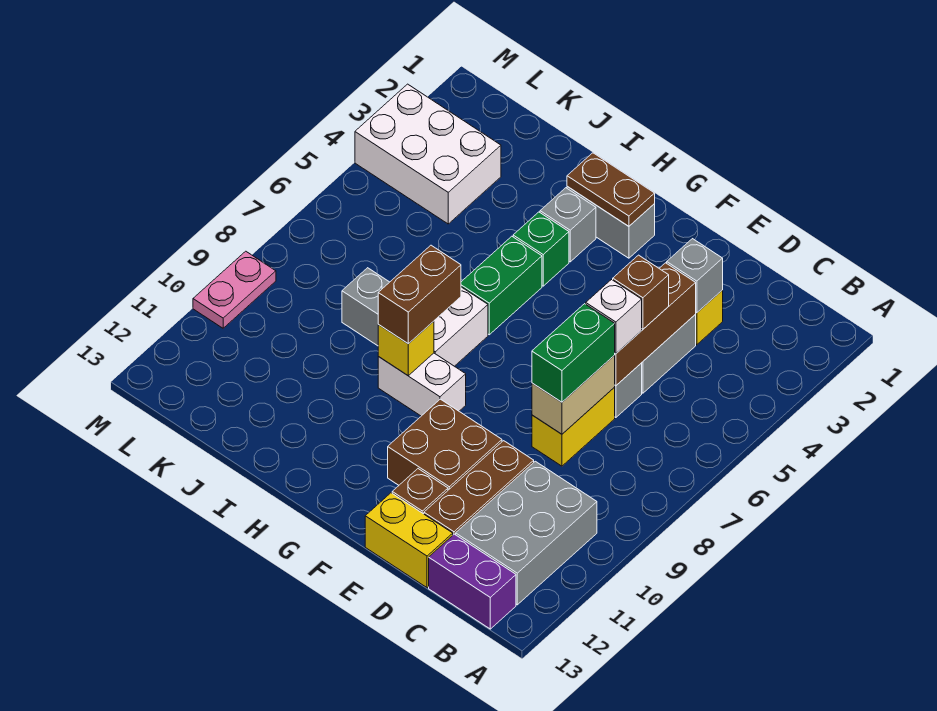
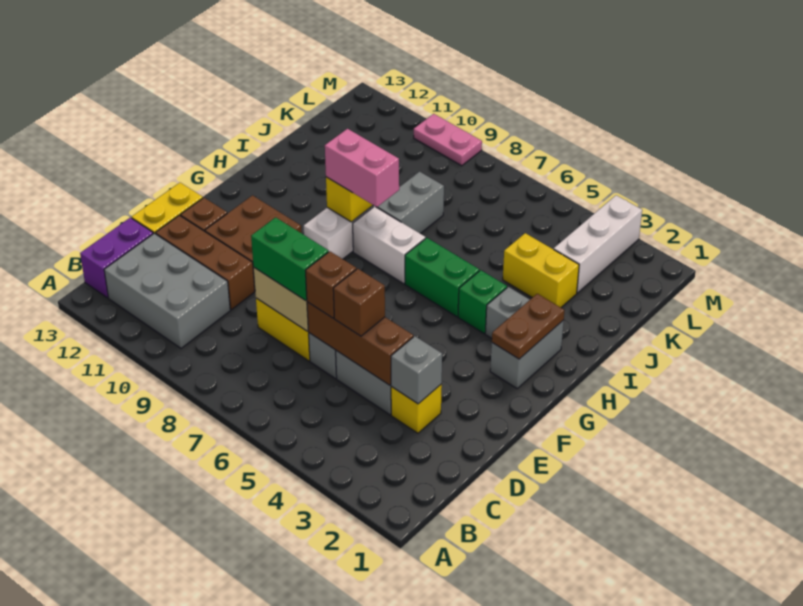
white 1x1 brick [586,280,642,354] -> brown 1x1 brick [305,251,356,318]
brown 1x2 brick [378,245,461,344] -> pink 1x2 brick [325,129,399,207]
none -> yellow 1x2 brick [503,233,579,307]
white 2x3 brick [355,84,501,224] -> white 1x3 brick [554,195,642,293]

